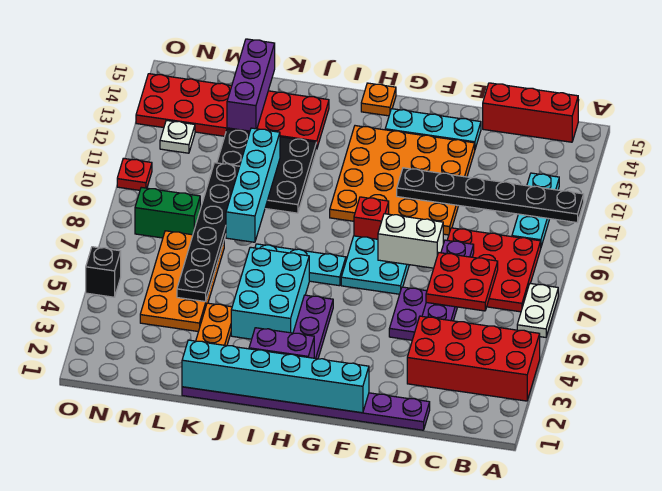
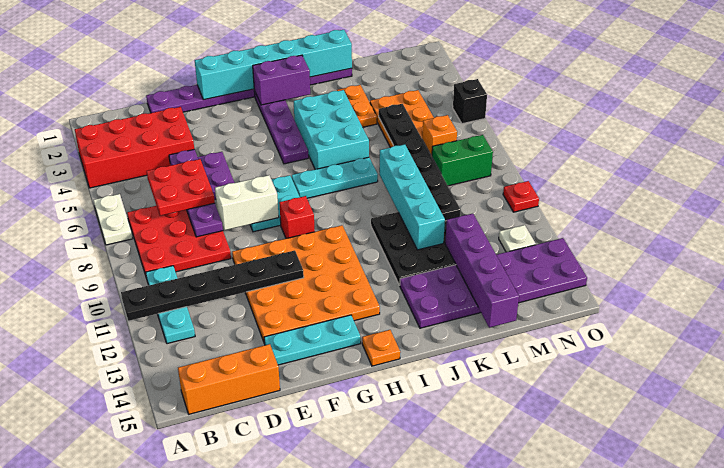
red 1x3 brick [483,83,578,142] -> orange 1x3 brick [178,344,280,414]
red 2x6 plate [136,74,329,147] -> purple 2x6 plate [400,238,587,328]
purple 1x3 brick [227,39,275,131] -> purple 1x4 brick [445,214,519,328]
none -> orange 1x1 brick [422,115,457,156]

